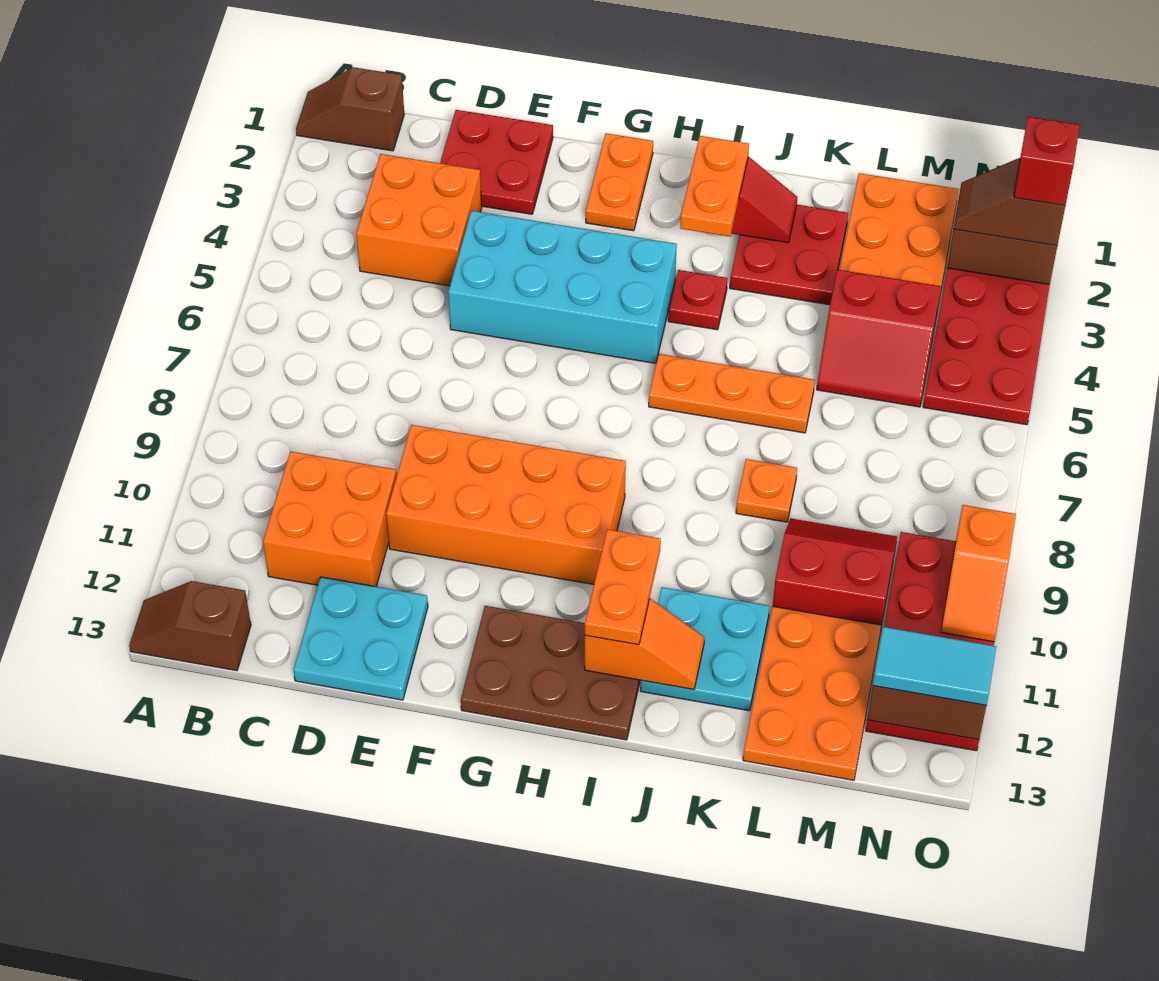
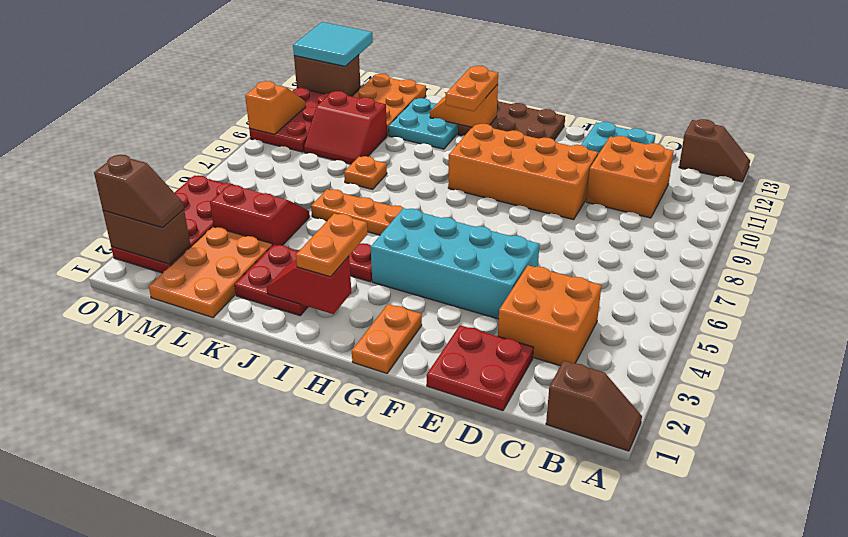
cyan 1x2 tile [873,627,996,705] -> cyan 2x2 tile [293,22,373,66]
red 1x1 brick [1014,117,1080,206] -> none

